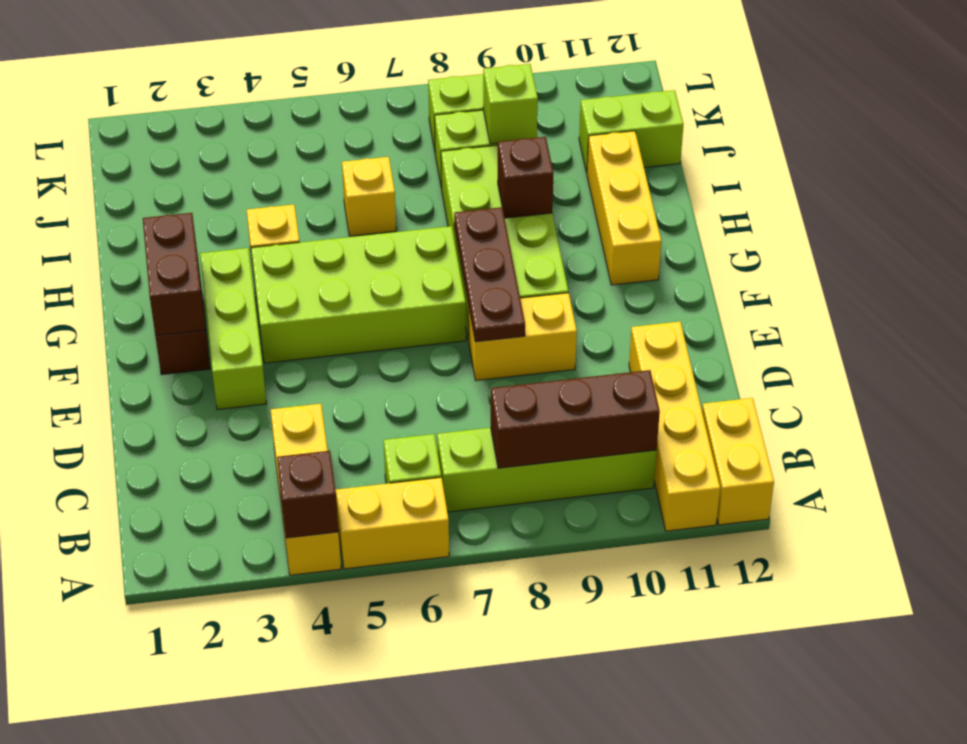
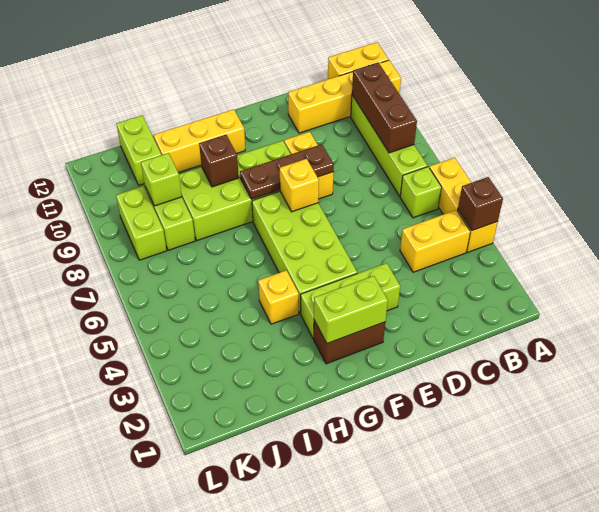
brown 1x2 brick [143,213,205,336] -> lime 1x2 brick [314,276,388,343]
yellow 1x1 brick [342,157,396,236] -> yellow 1x1 brick moved to [280,159,319,212]

